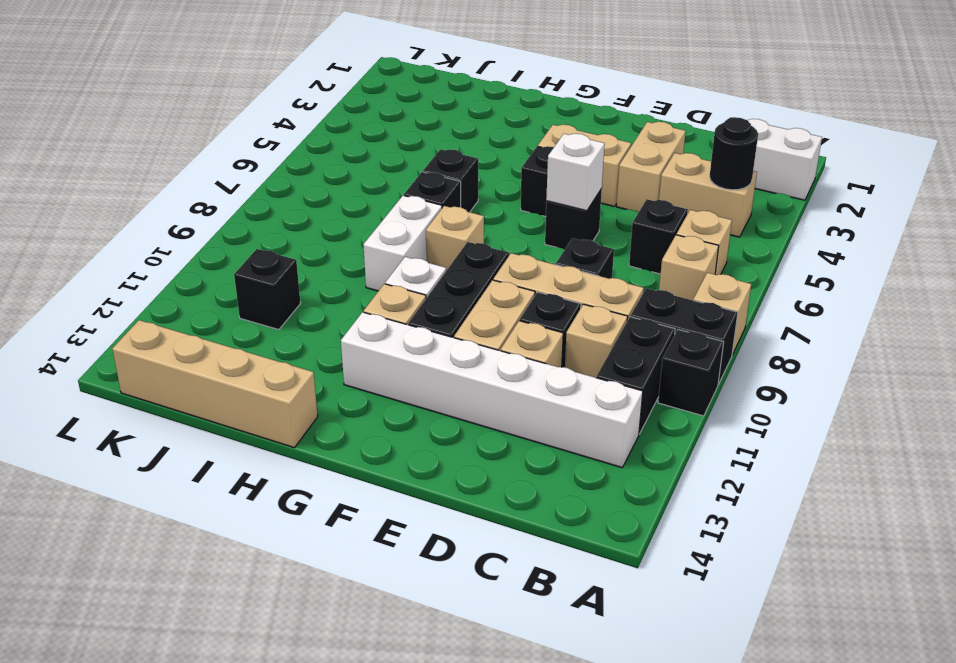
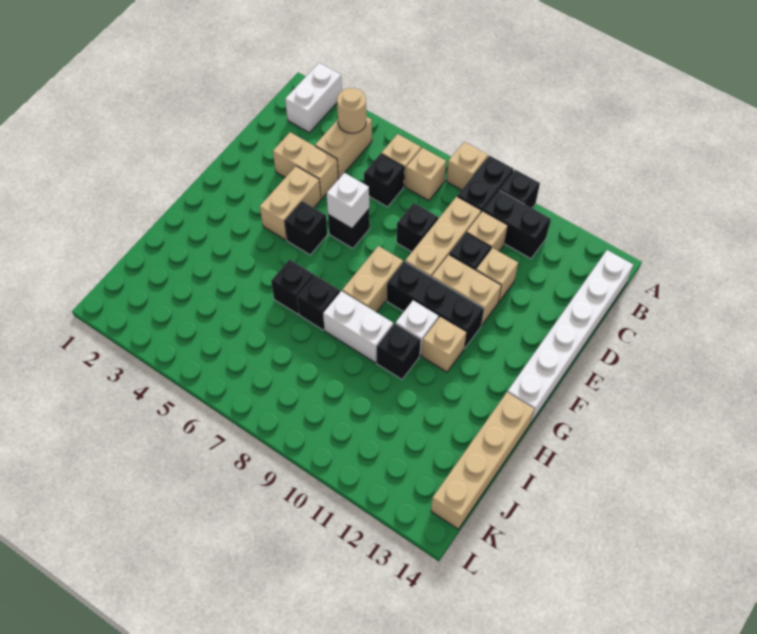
black 1x1 round brick [710,117,758,190] -> tan 1x1 round brick [337,88,366,133]
white 1x6 brick [341,312,643,468] -> white 1x6 brick moved to [507,250,633,422]
tan 1x1 brick [426,206,484,271] -> tan 1x2 brick [342,246,403,312]
black 1x1 brick [234,249,301,330] -> black 1x1 brick moved to [377,324,421,379]

